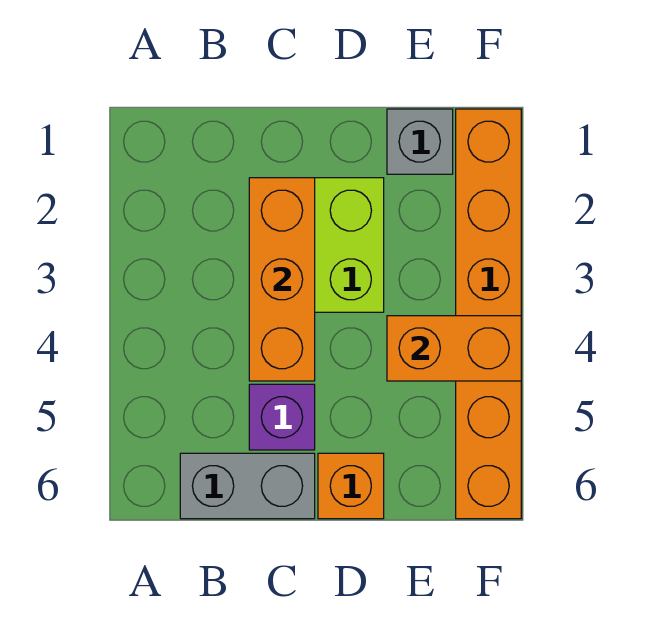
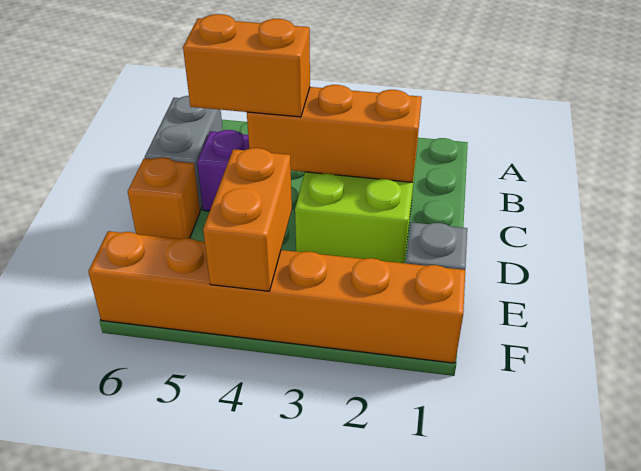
none -> orange 1x2 brick [183,14,310,117]

